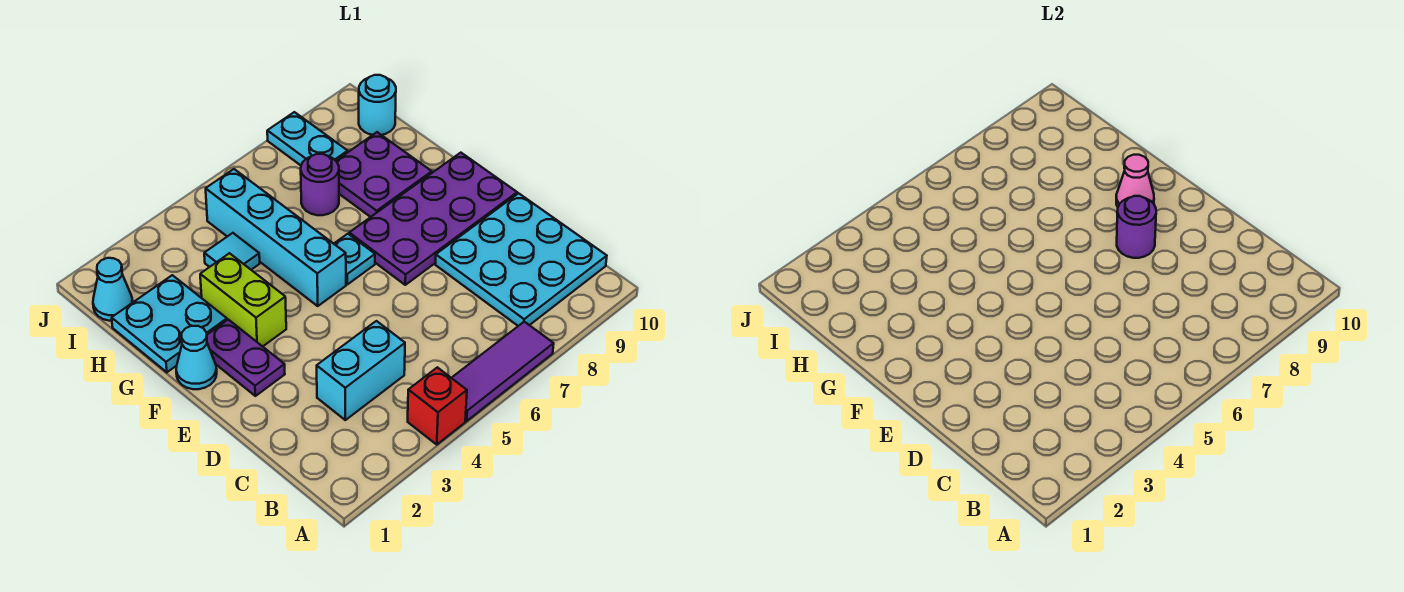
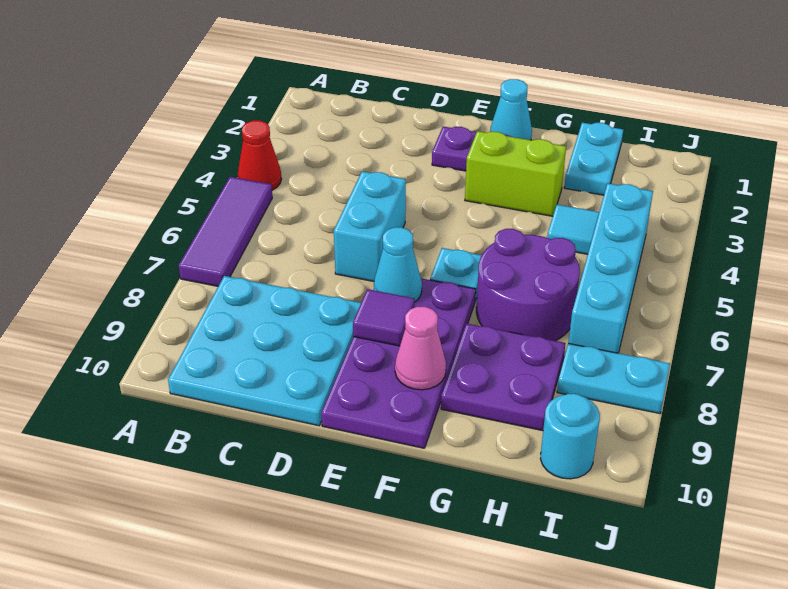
red 1x1 brick [408,367,467,444] -> red 1x1 cone [238,120,281,190]
cyan 1x2 brick [317,321,405,420] -> cyan 1x2 brick moved to [334,171,406,281]
purple 1x1 round brick [1117,196,1156,258] -> purple 1x1 tile [353,289,414,346]
cyan 1x4 brick [206,169,346,306] -> cyan 1x4 brick turned to [568,183,653,353]
cyan 2x2 plate [112,275,227,372] -> cyan 1x2 plate [564,123,623,195]
purple 1x1 round brick [301,154,339,215] -> purple 2x2 round brick [476,229,580,341]
cyan 1x1 cone [93,258,133,321] -> cyan 1x1 cone moved to [374,227,422,302]

